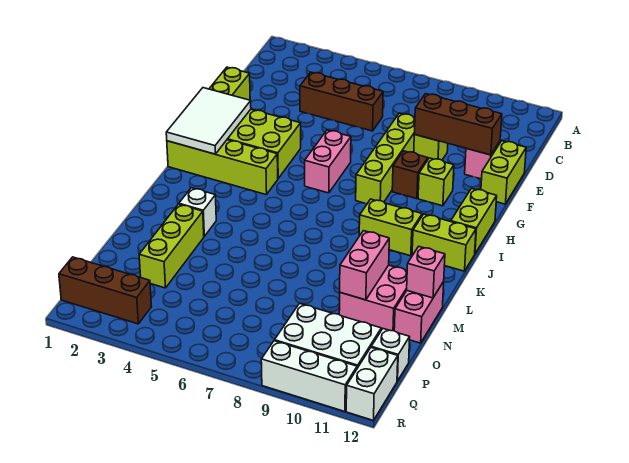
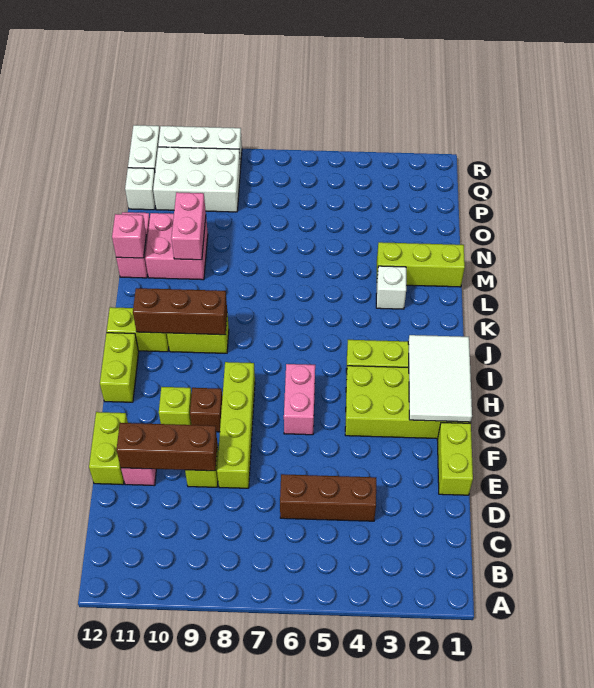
lime 1x3 brick [139,204,204,288] -> lime 1x3 brick turned to [377,242,465,287]
brown 1x3 brick [59,257,152,324] -> brown 1x3 brick moved to [133,288,227,335]

